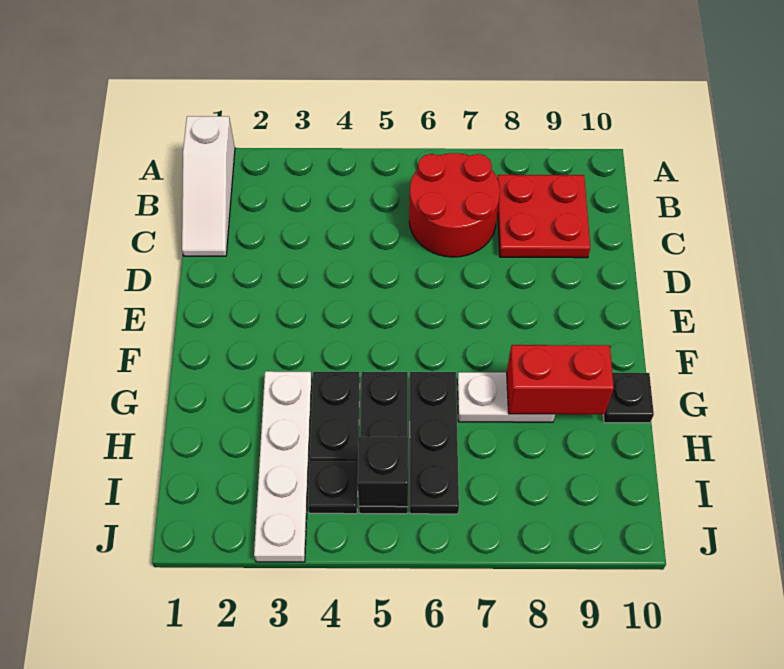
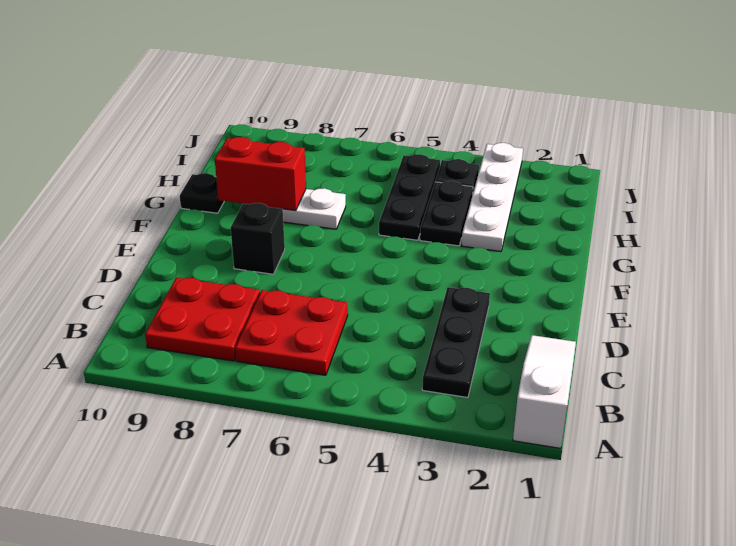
red 2x2 round brick [409,153,500,257] -> red 2x2 plate [235,290,348,375]
black 1x3 plate [410,372,459,514] -> black 1x3 plate moved to [422,287,490,398]
black 1x1 brick [358,437,409,507] -> black 1x1 brick moved to [231,203,285,274]

